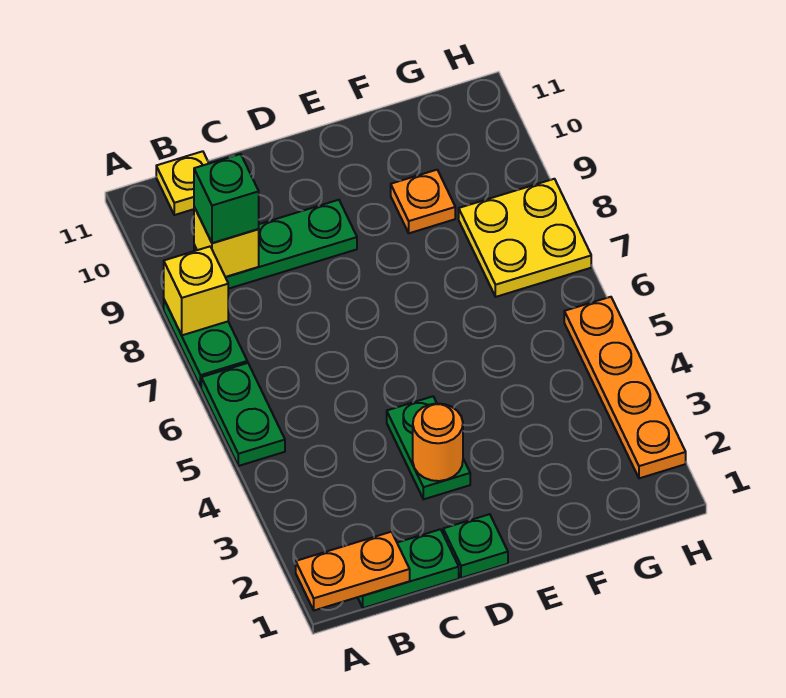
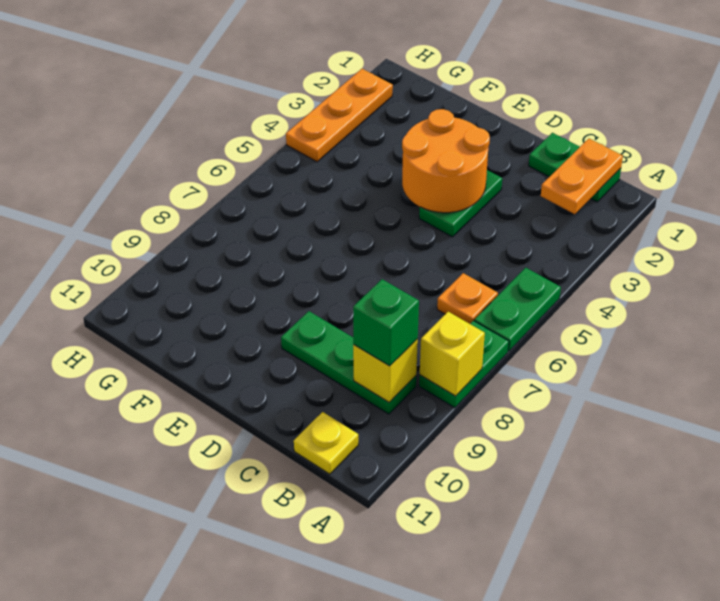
orange 1x2 plate [296,532,410,610] -> orange 1x2 plate turned to [541,139,623,214]
green 1x1 plate [443,514,508,578] -> none
orange 1x1 round brick [413,403,463,481] -> orange 2x2 round brick [402,109,490,213]
orange 1x1 plate [391,170,455,233] -> orange 1x1 plate moved to [437,273,498,324]
yellow 2x2 plate [459,179,591,297] -> none
orange 1x4 plate [564,297,686,478] -> orange 1x3 plate [286,69,393,162]

